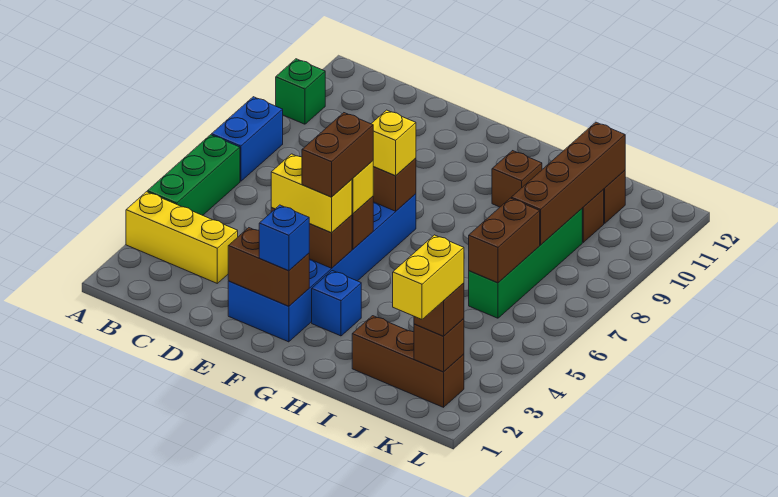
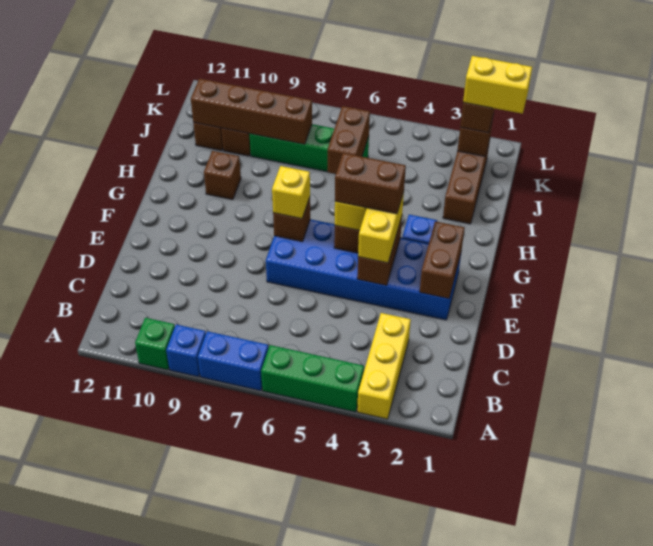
blue 1x1 brick [259,205,309,271] -> blue 1x1 brick moved to [166,325,206,377]
brown 1x2 brick [469,198,540,283] -> brown 1x2 brick turned to [328,106,370,174]

